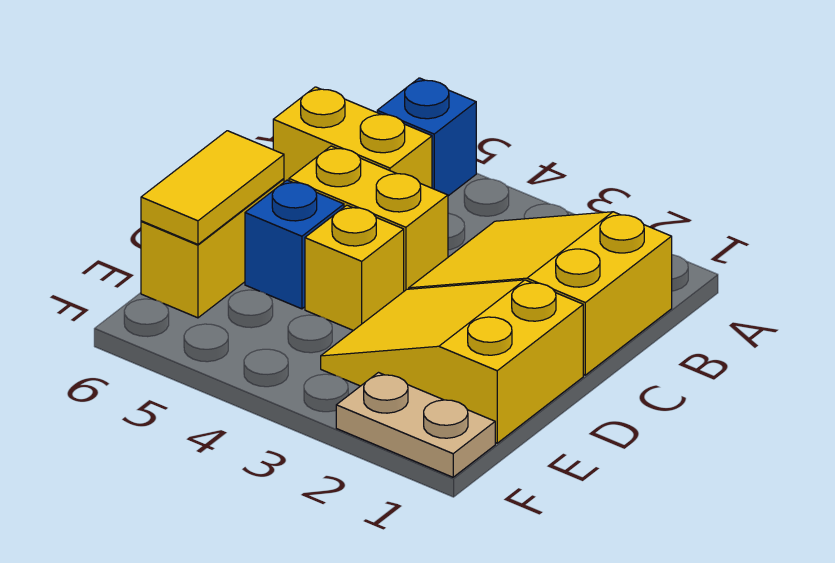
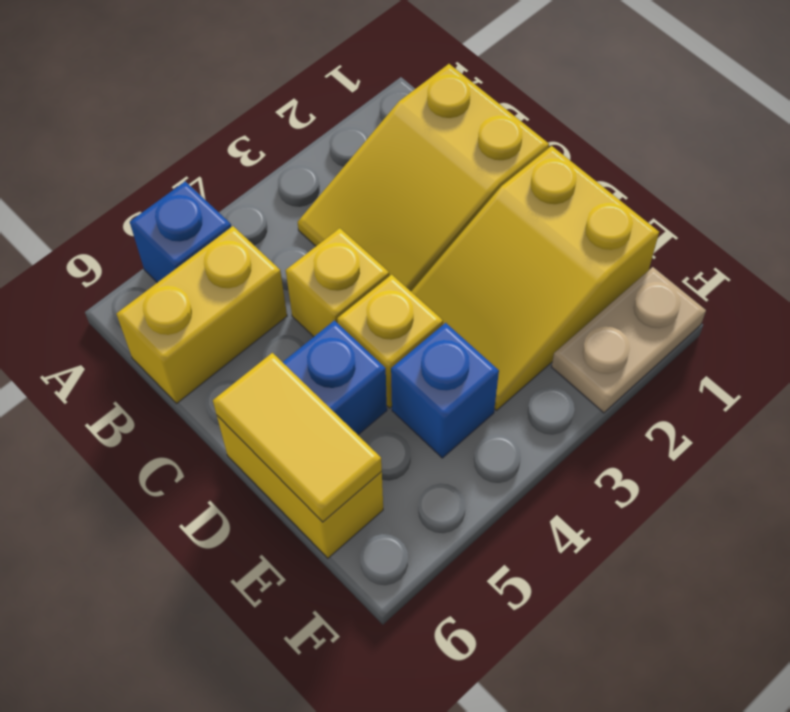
yellow 1x2 brick [289,146,448,291] -> yellow 1x1 brick [286,228,389,337]
none -> blue 1x1 brick [391,323,499,458]

